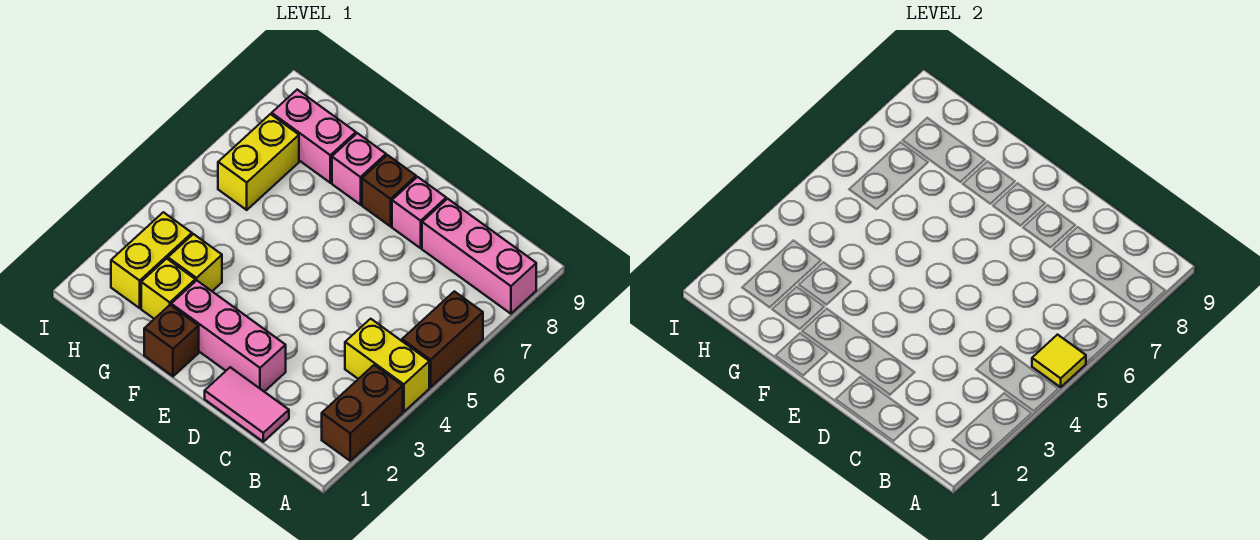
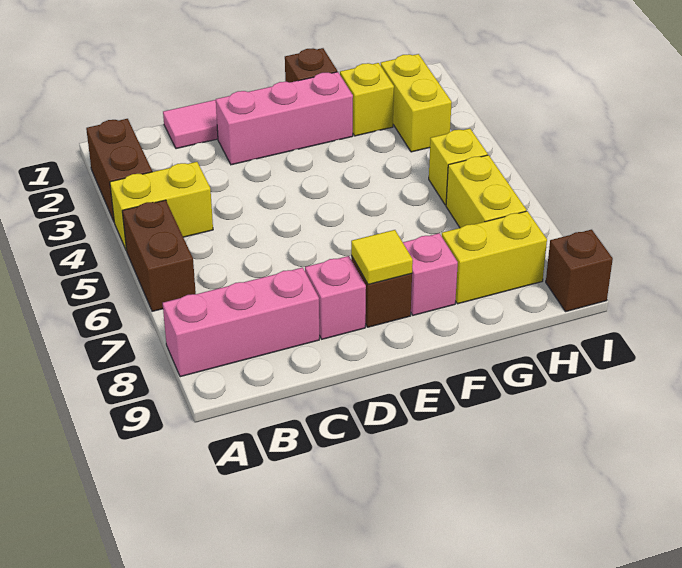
yellow 1x1 tile [1032,335,1086,387] -> yellow 1x1 tile moved to [351,230,413,285]
yellow 1x1 brick [168,234,222,291] -> yellow 1x1 brick moved to [429,129,488,205]
pink 1x2 brick [272,90,356,183] -> yellow 1x2 brick [442,211,547,304]
none -> brown 1x1 brick [546,230,613,311]

